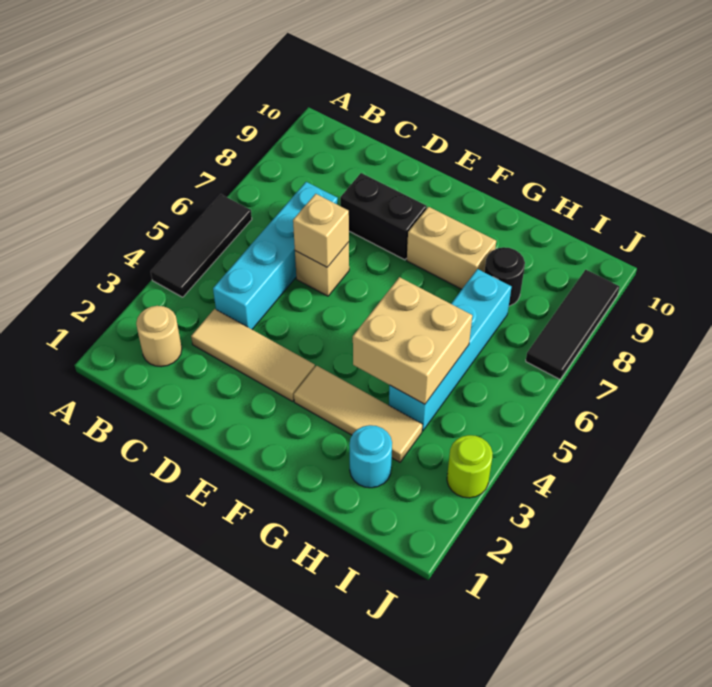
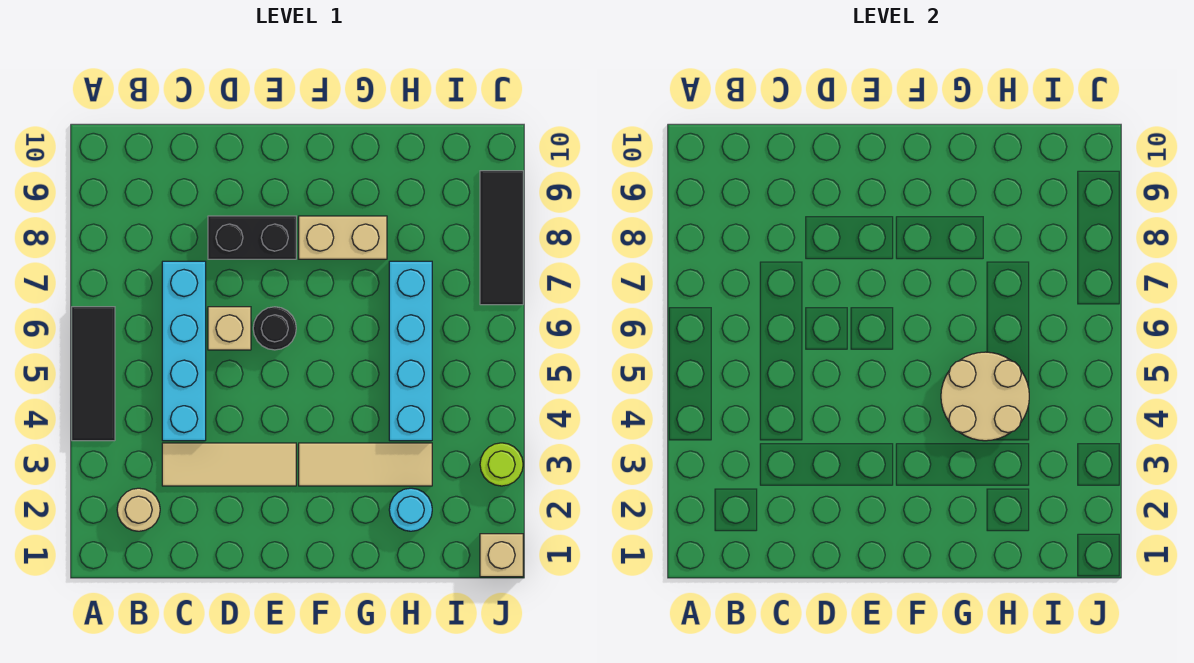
tan 1x1 brick [293,194,349,267] -> tan 1x1 brick moved to [480,534,523,577]
tan 2x2 brick [353,277,472,404] -> tan 2x2 round brick [941,352,1029,441]
black 1x1 round brick [484,247,525,306] -> black 1x1 round brick moved to [253,307,296,350]

